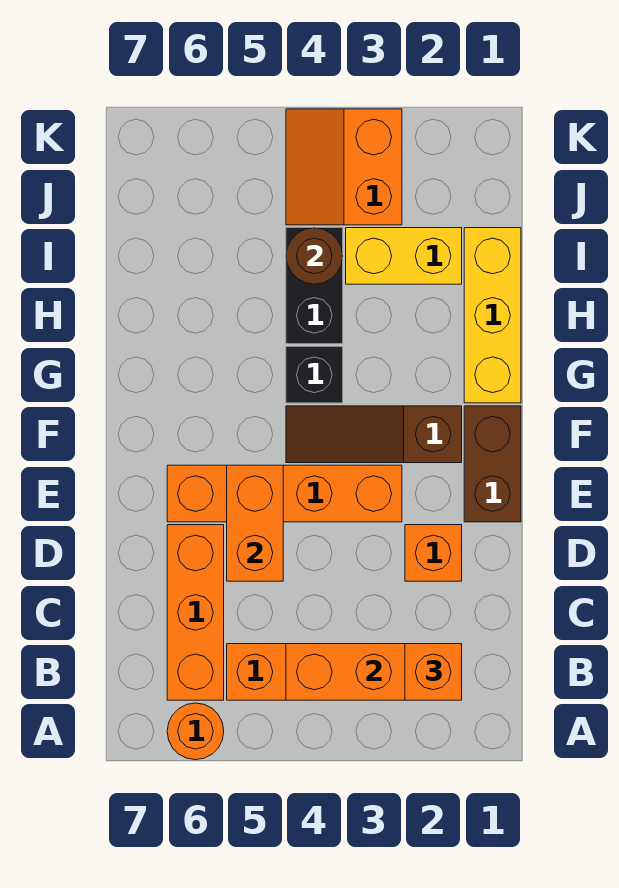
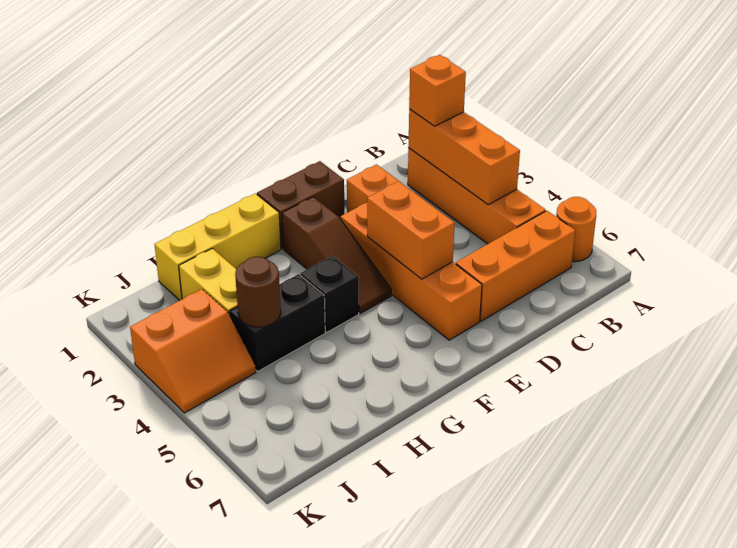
orange 1x2 brick [227,465,283,581] -> orange 1x2 brick turned to [367,181,455,279]

